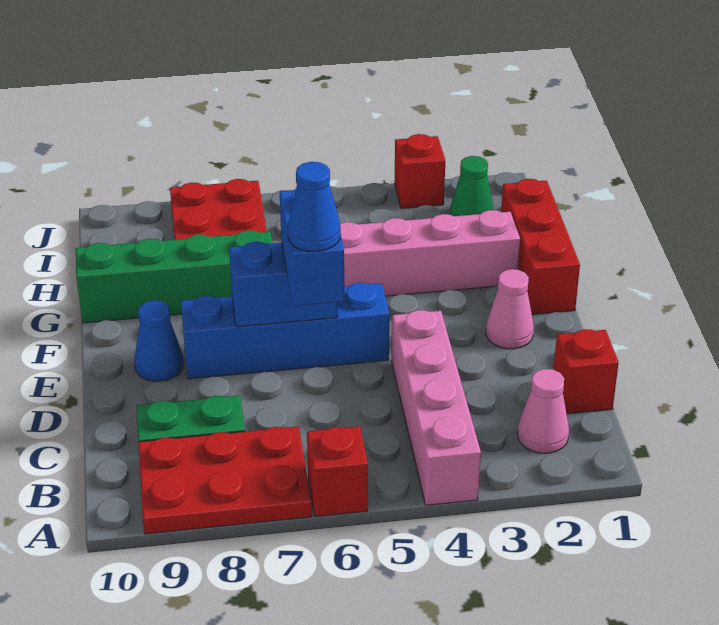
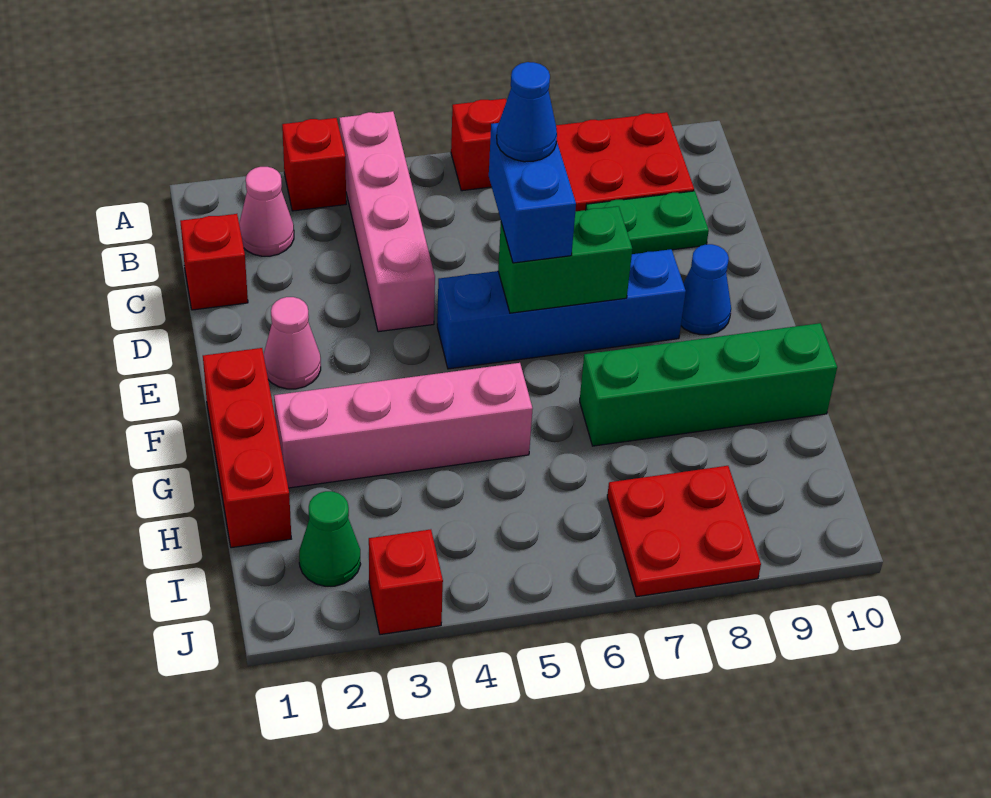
none -> red 1x1 brick [282,118,346,211]
blue 1x2 brick [229,242,338,327] -> green 1x2 brick [498,206,632,313]

